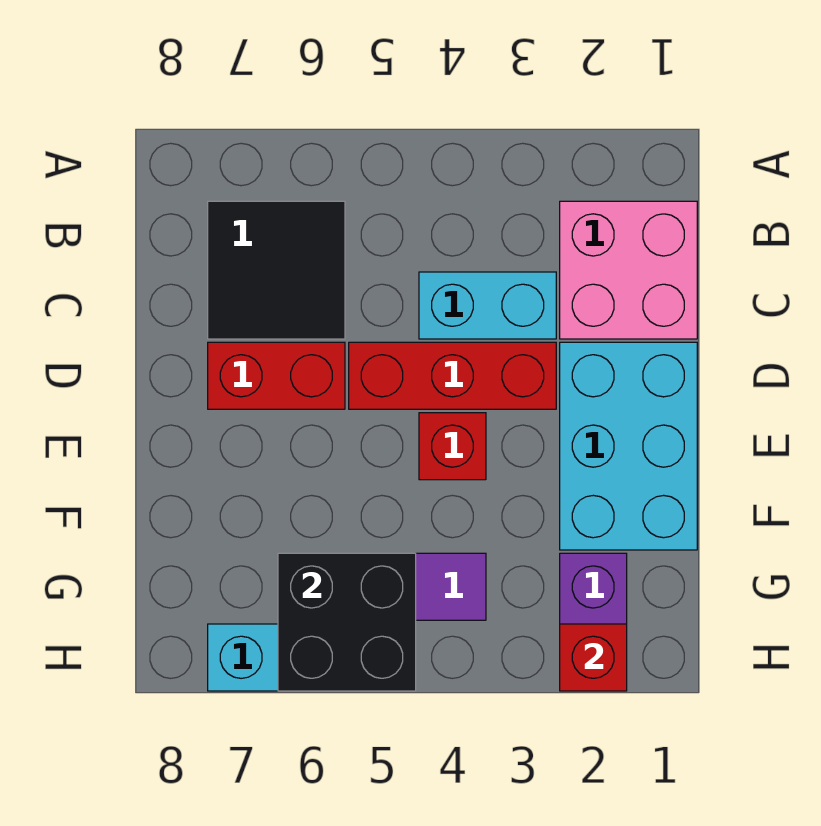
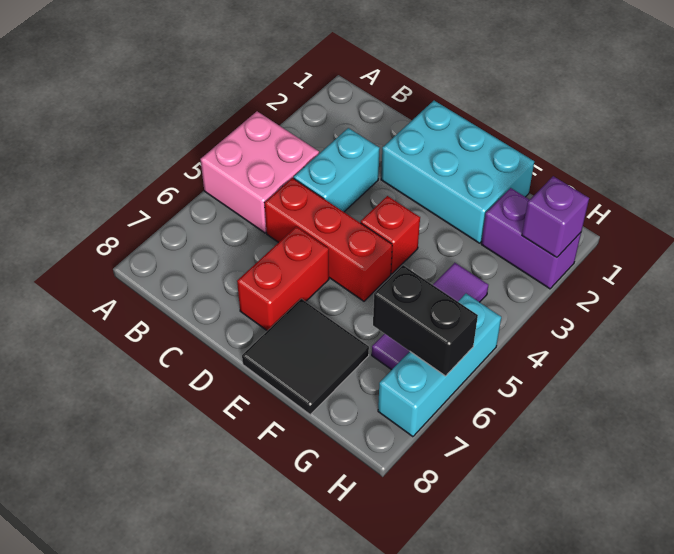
pink 2x2 brick [560,201,697,339] -> pink 2x2 brick moved to [200,111,319,233]
black 2x2 tile [208,201,345,339] -> black 2x2 tile moved to [242,299,369,415]
red 1x3 brick [349,342,556,409] -> red 1x3 brick turned to [265,178,392,301]
black 2x2 brick [278,553,416,691] -> black 1x2 brick [373,265,478,376]
red 1x1 brick [560,624,627,691] -> purple 1x1 brick [522,176,589,258]

